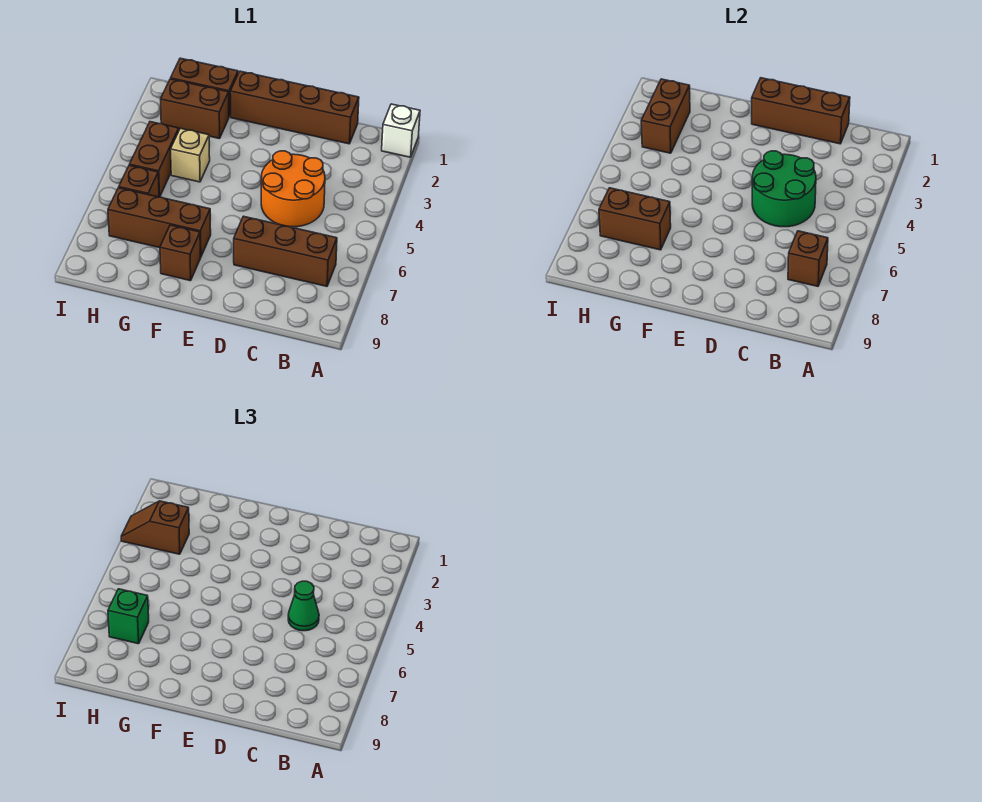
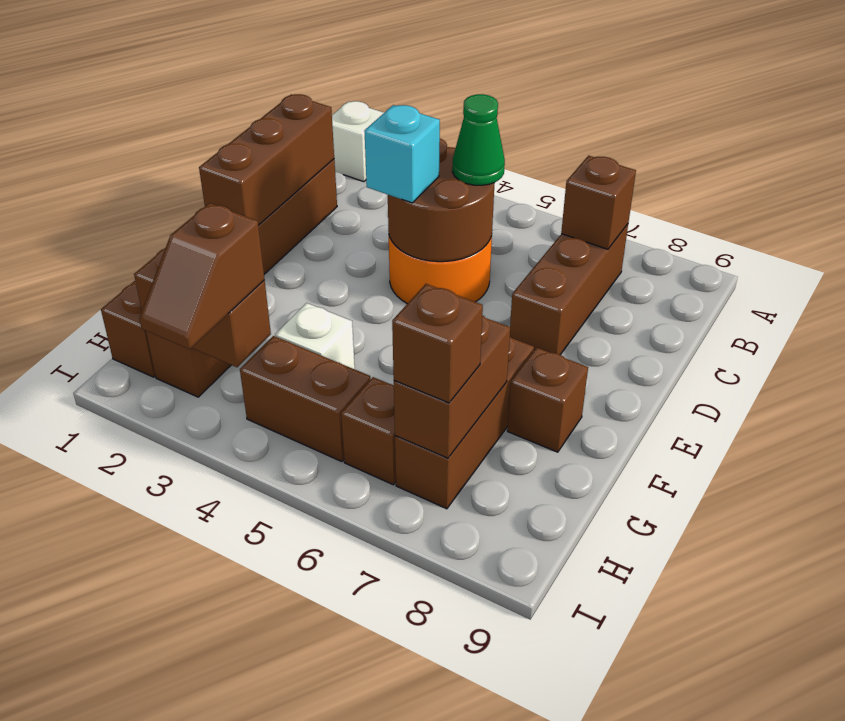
green 2x2 round brick [752,151,816,227] -> brown 2x2 round brick [388,139,495,262]
none -> cyan 1x1 brick [364,105,440,203]
tan 1x1 brick [171,128,210,182] -> white 1x1 brick [275,303,355,369]
green 1x1 brick [108,589,149,644] -> brown 1x1 brick [392,284,483,403]

